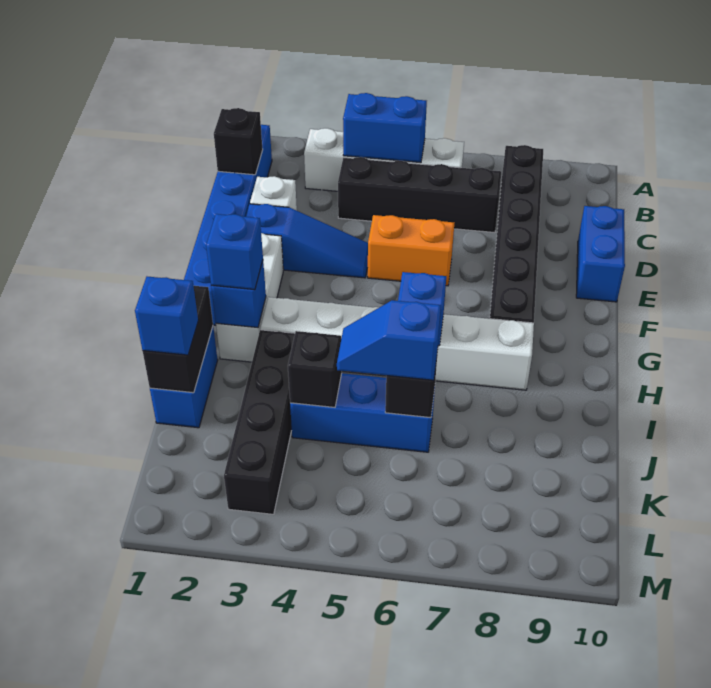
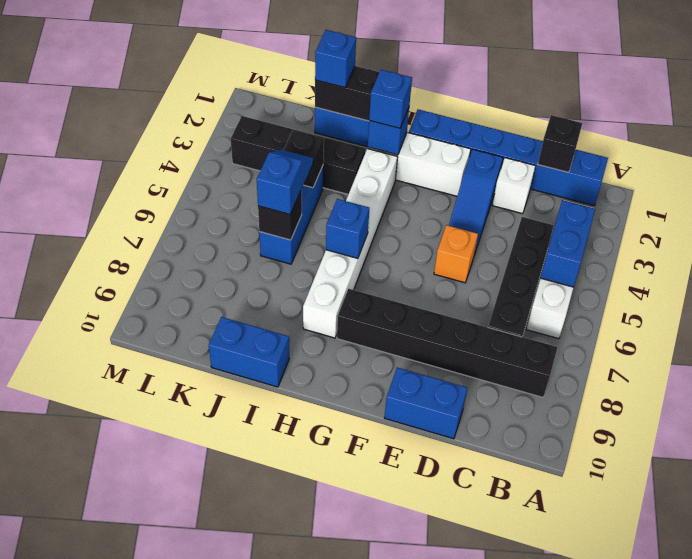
orange 1x2 brick [368,215,454,286] -> orange 1x1 brick [434,225,478,283]
none -> blue 1x2 brick [209,317,289,387]

